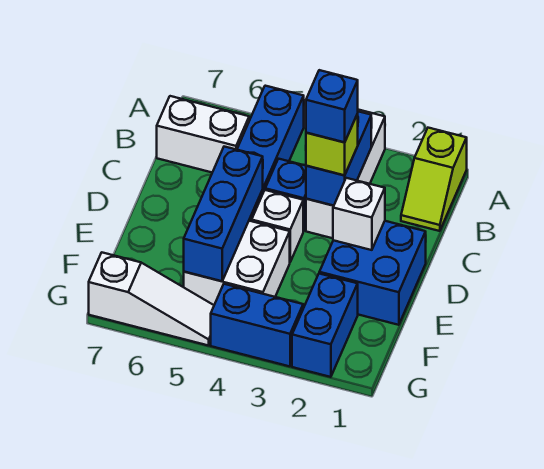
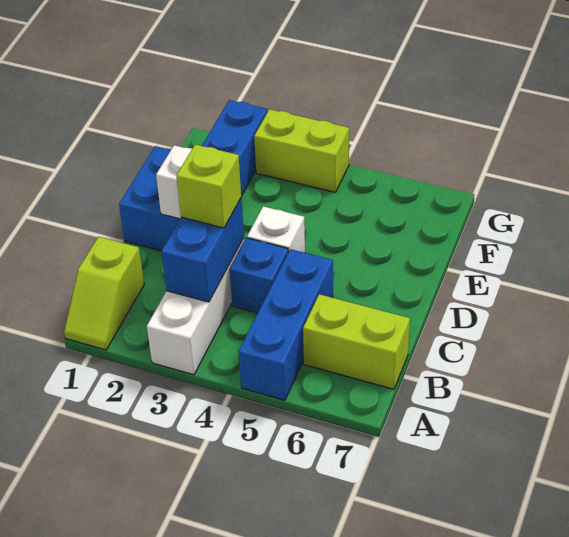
lime 1x2 slope [401,128,467,231] -> lime 1x2 slope turned to [64,237,144,350]
white 1x2 brick [157,96,249,172] -> lime 1x2 brick [303,294,410,389]
blue 1x1 brick [306,70,358,142] -> none
blue 1x3 brick [184,147,263,281] -> none
white 2x2 brick [184,221,290,305] -> none
blue 1x2 brick [211,284,303,366] -> lime 1x2 brick [254,109,349,192]
white 1x3 slope [89,253,214,346] -> none

